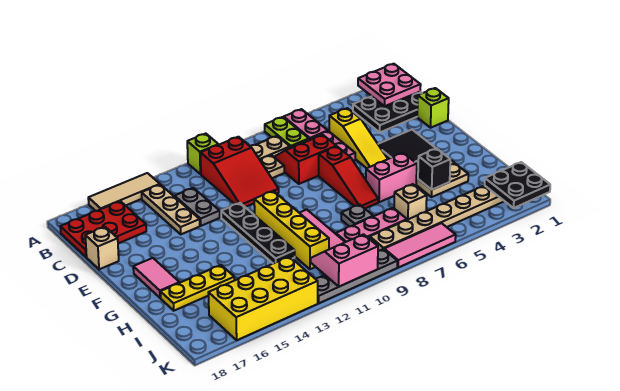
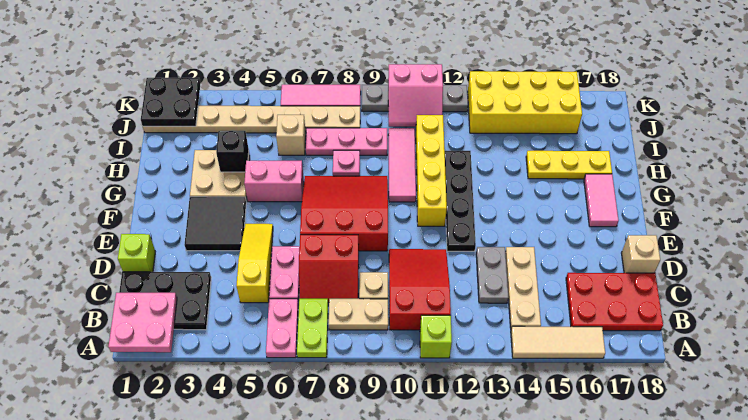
red 1x3 slope [319,146,378,208] -> red 3x3 slope [300,176,388,251]
grey 1x1 plate [341,205,373,227] -> pink 1x1 plate [333,150,360,176]

